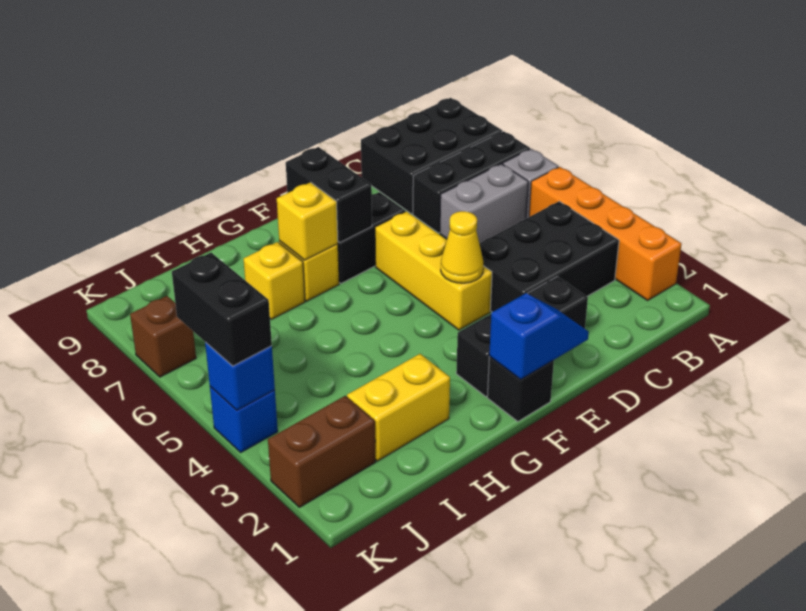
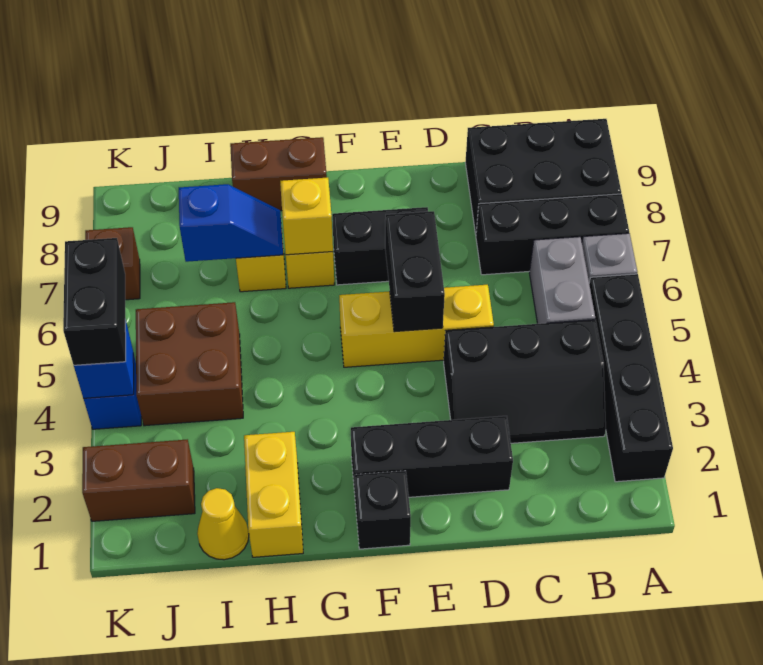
orange 1x4 brick [529,167,681,300] -> black 1x4 brick [589,274,673,482]
black 2x3 brick [479,201,619,312] -> black 2x3 slope [444,320,606,443]
grey 1x2 brick [440,164,528,243] -> grey 1x2 brick turned to [529,237,595,324]
blue 1x2 slope [489,293,589,379] -> blue 1x2 slope moved to [179,184,283,262]
yellow 1x3 brick [375,211,492,330] -> yellow 1x3 brick turned to [339,285,494,367]
yellow 1x1 cone [441,211,483,283] -> yellow 1x1 cone moved to [197,488,249,560]
black 1x2 brick [286,147,372,243] -> black 1x2 brick moved to [385,211,445,332]
none -> brown 1x2 brick [230,137,327,211]
yellow 1x2 brick [347,354,450,461] -> yellow 1x2 brick turned to [244,432,303,557]
none -> brown 2x2 brick [136,302,243,426]

